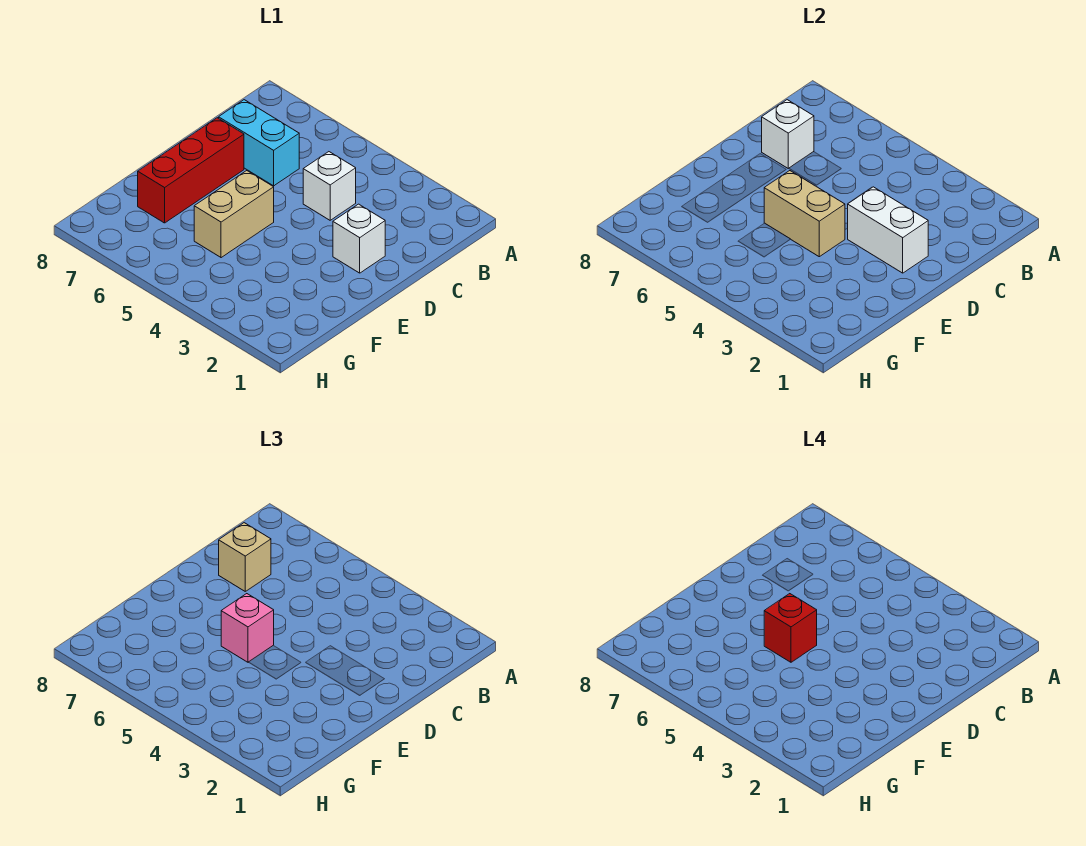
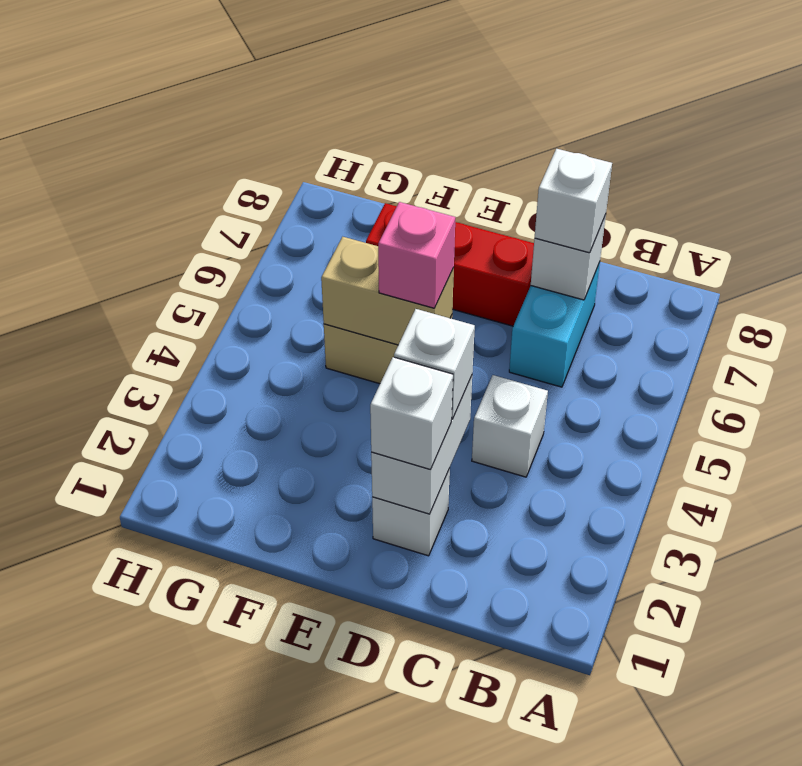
tan 1x1 brick [219,523,271,591] -> white 1x1 brick [535,149,612,253]
none -> white 1x1 brick [370,357,453,470]
none -> white 1x1 brick [394,309,475,419]
tan 1x2 brick [764,171,845,257] -> tan 1x2 brick turned to [321,237,454,345]
red 1x1 brick [764,594,817,662] -> none

